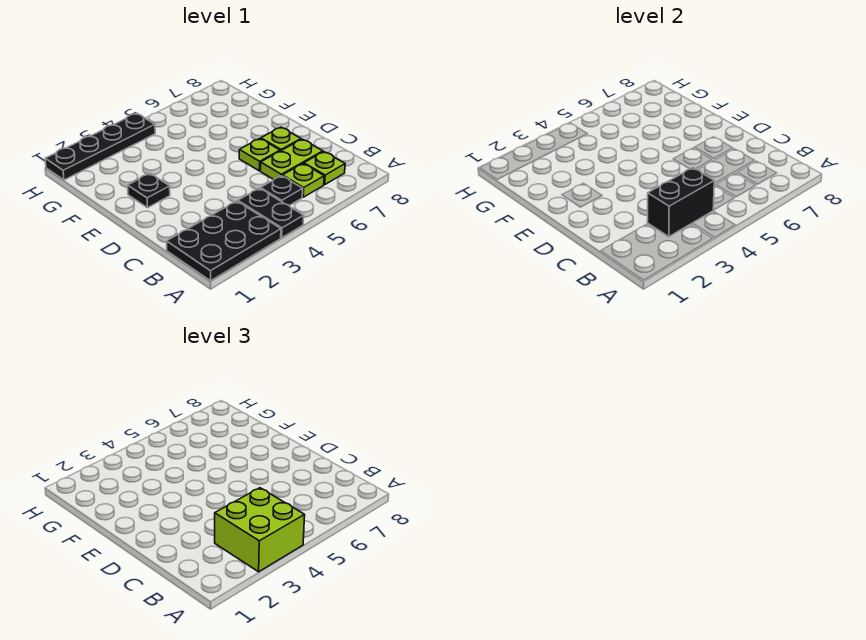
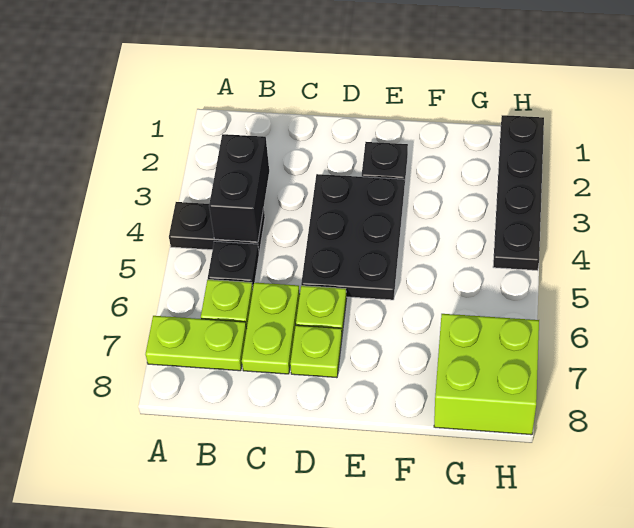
black 2x3 plate [167,201,281,281] -> black 2x3 plate moved to [301,174,404,300]
lime 2x2 brick [215,488,305,572] -> lime 2x2 brick moved to [434,314,539,435]
lime 1x1 plate [304,152,345,185] -> lime 1x2 plate [146,316,247,371]

